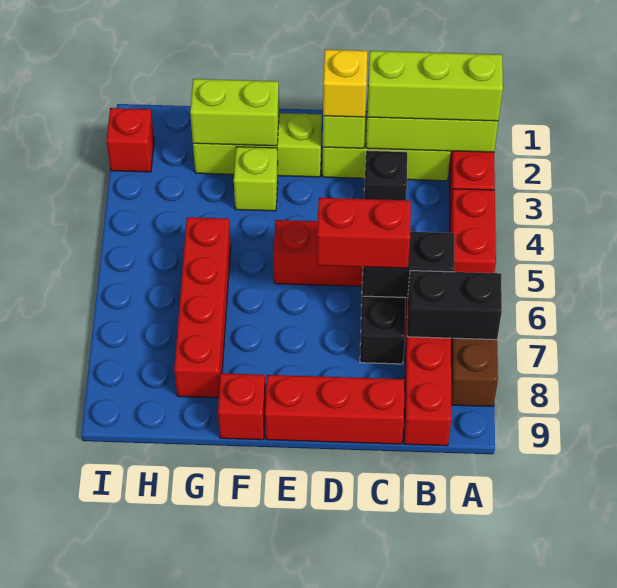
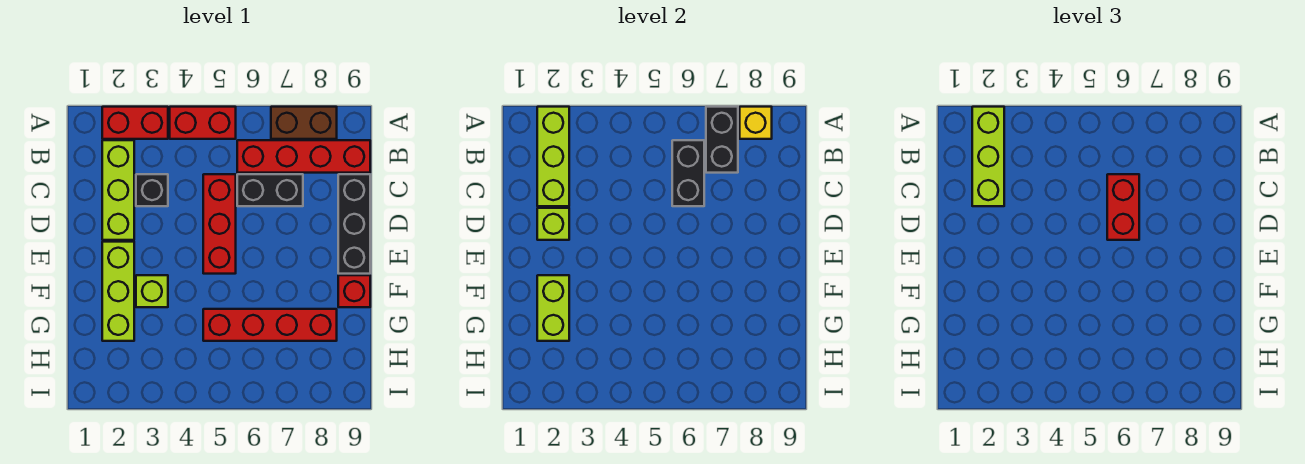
red 1x3 brick [265,375,405,444] -> black 1x3 brick [338,174,370,274]
yellow 1x1 brick [323,50,367,117] -> yellow 1x1 brick moved to [740,107,772,139]
red 1x1 brick [107,108,154,172] -> none

